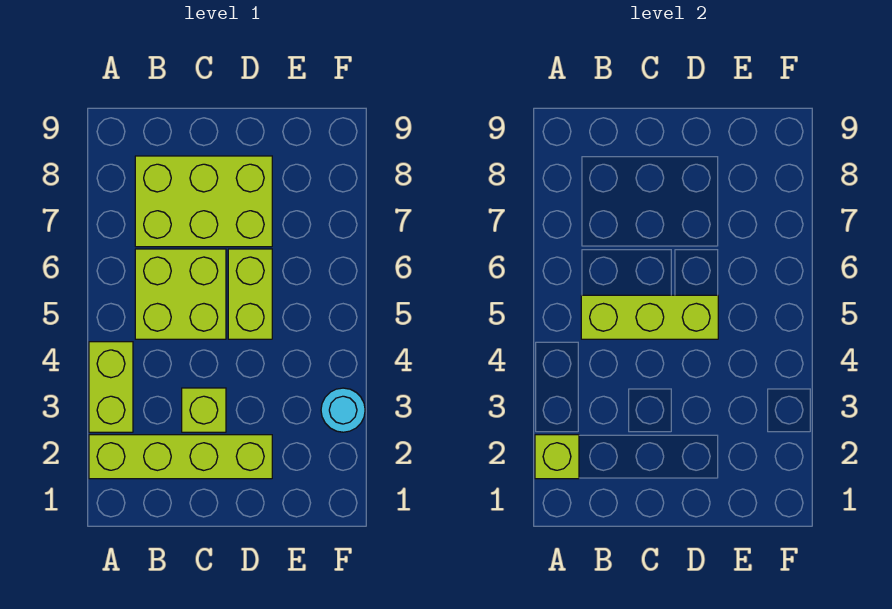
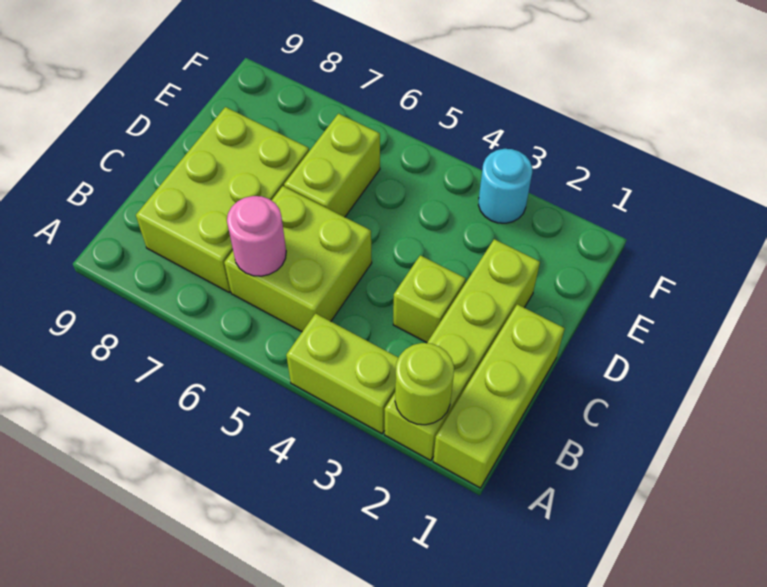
lime 1x1 brick [535,435,579,479] -> lime 1x1 round brick [395,343,454,425]
lime 1x3 brick [581,295,718,339] -> lime 1x3 brick moved to [433,304,565,488]
none -> pink 1x1 round brick [227,196,286,276]
lime 1x2 brick [228,249,272,339] -> lime 1x2 brick turned to [284,114,380,217]

